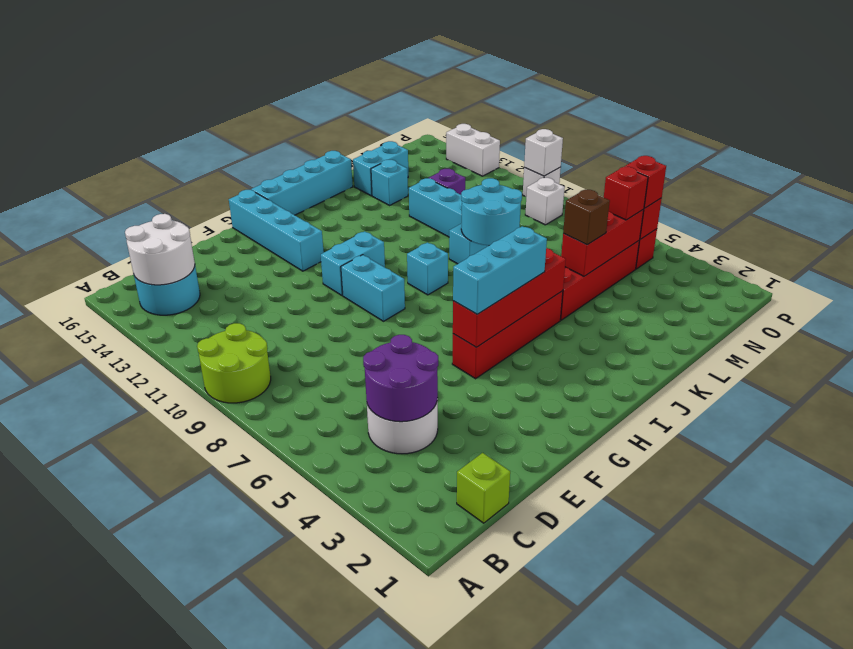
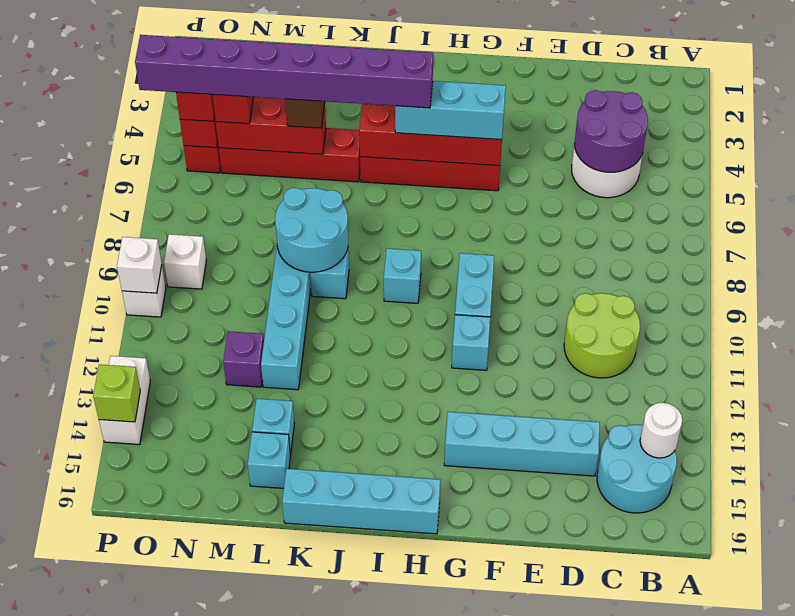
lime 2x2 round brick [197,323,271,403] -> lime 2x2 round brick moved to [564,293,640,378]
white 2x2 round brick [125,214,195,285] -> white 1x1 round brick [640,403,682,458]
lime 1x1 brick [457,453,510,523] -> lime 1x1 brick moved to [93,364,140,422]
cyan 1x2 brick [321,231,385,295] -> cyan 1x1 brick [452,315,490,370]
cyan 1x4 brick [229,190,324,271] -> cyan 1x4 brick turned to [444,412,600,476]
none -> purple 1x8 brick [135,35,433,108]
cyan 1x2 brick [353,141,408,196] -> cyan 1x1 brick [248,432,291,488]

